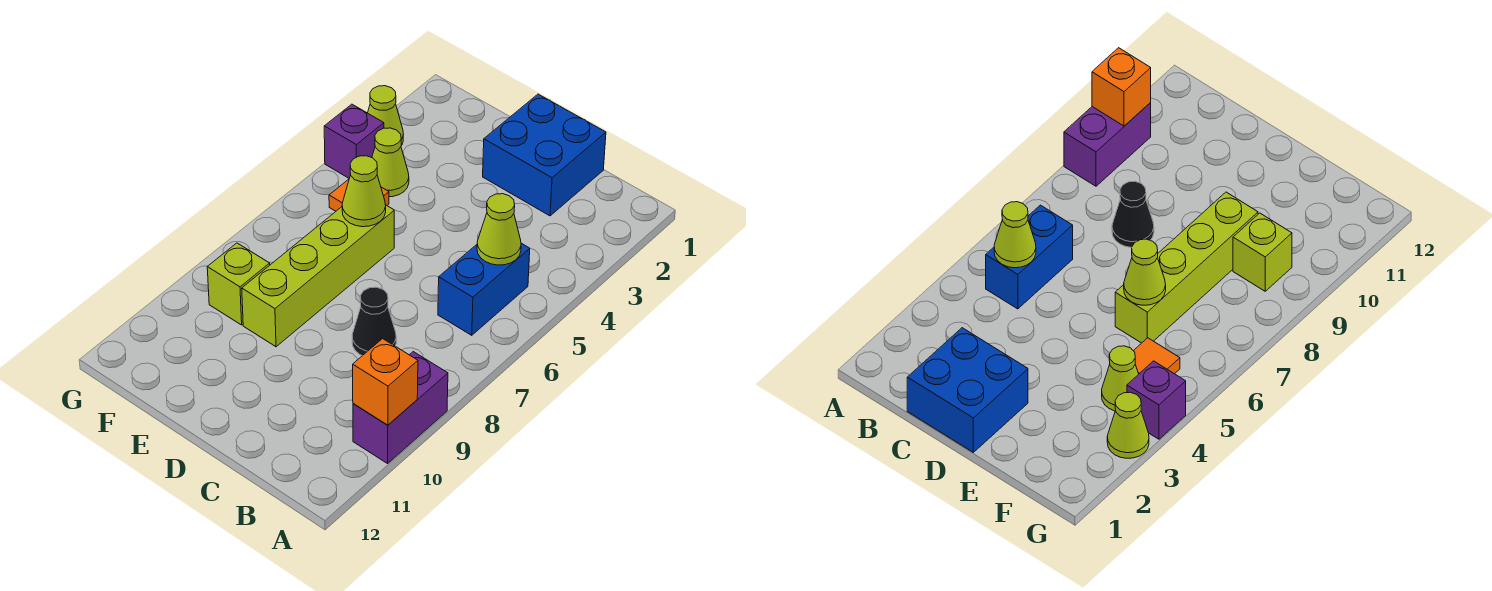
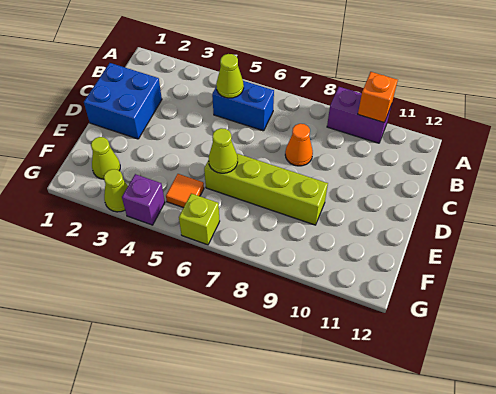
black 1x1 cone [352,287,396,356] -> orange 1x1 cone [285,124,313,166]
lime 1x1 cone [372,128,409,197] -> lime 1x1 cone moved to [91,137,120,179]
lime 1x1 brick [207,243,270,325] -> lime 1x1 brick moved to [179,194,220,245]

